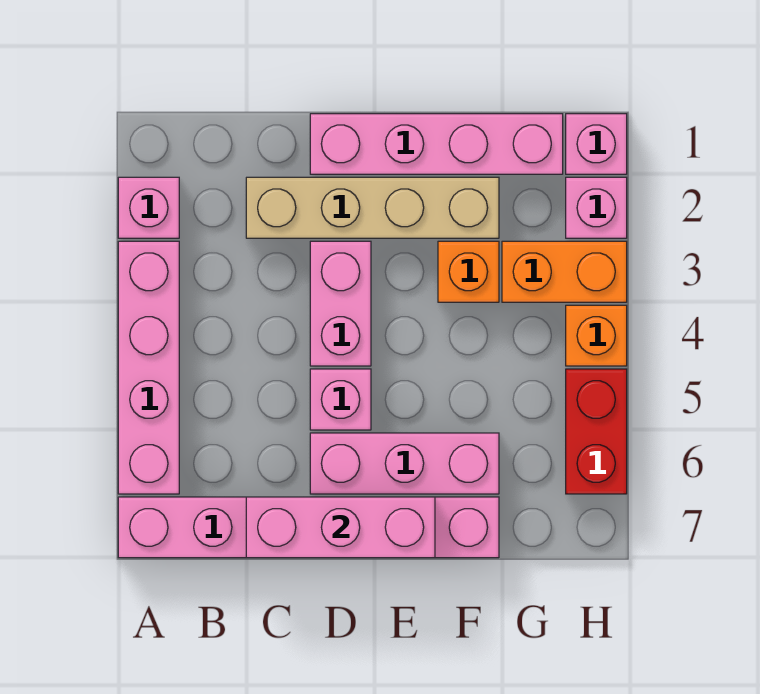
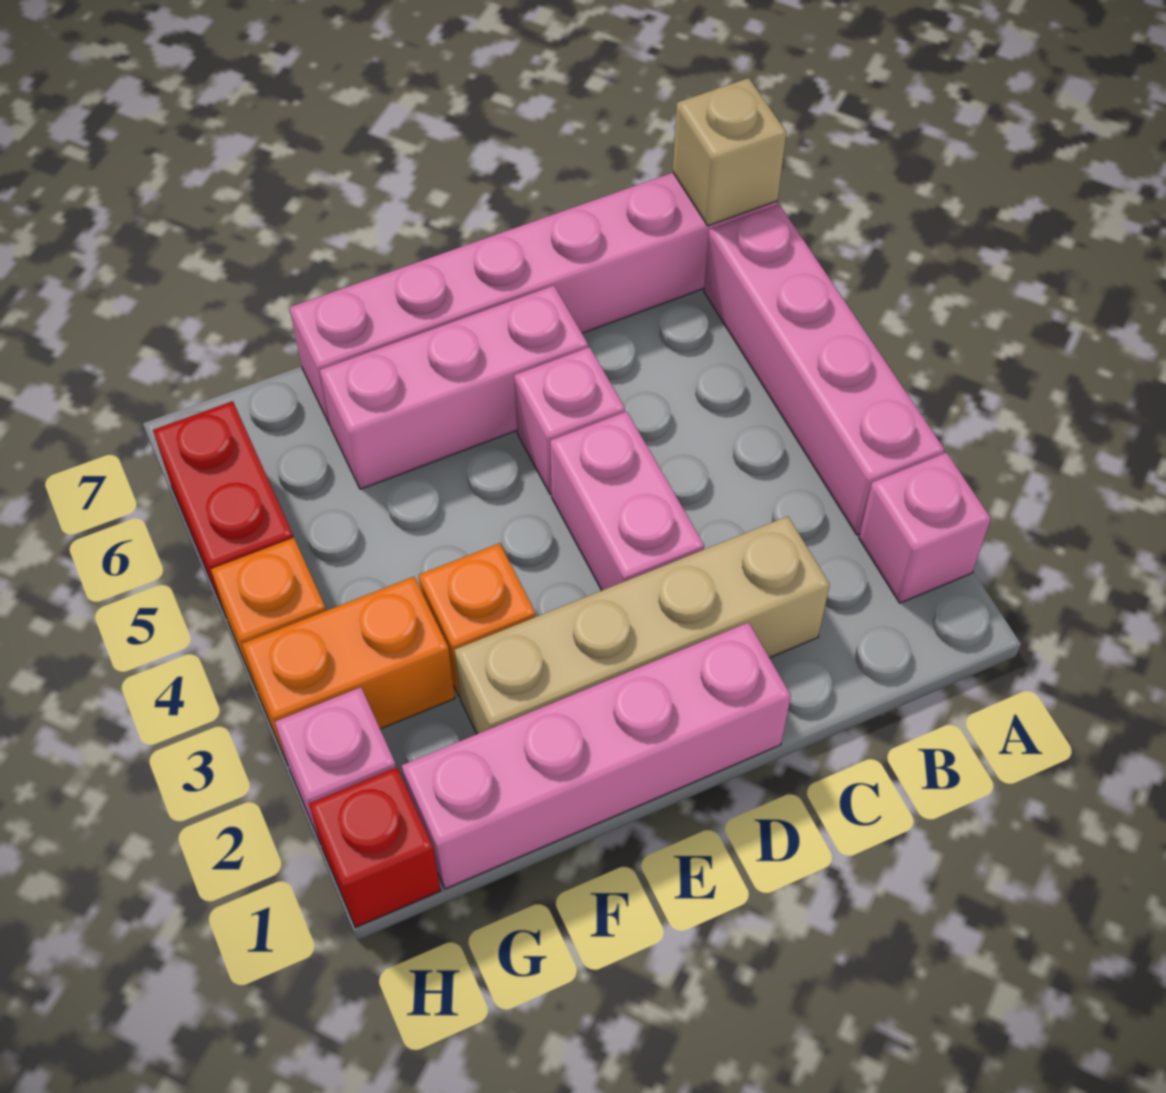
none -> tan 1x1 brick [673,78,786,226]
pink 1x3 brick [246,497,435,558] -> none
pink 1x1 brick [566,114,627,174] -> red 1x1 brick [309,767,441,927]

